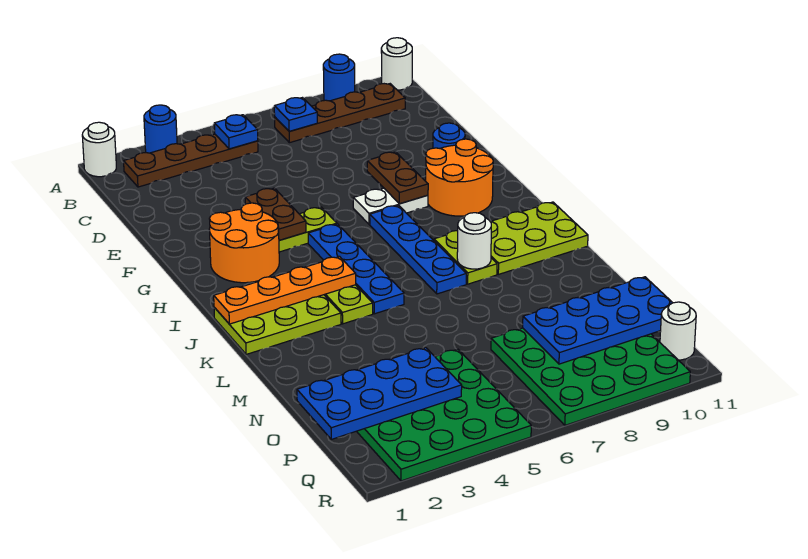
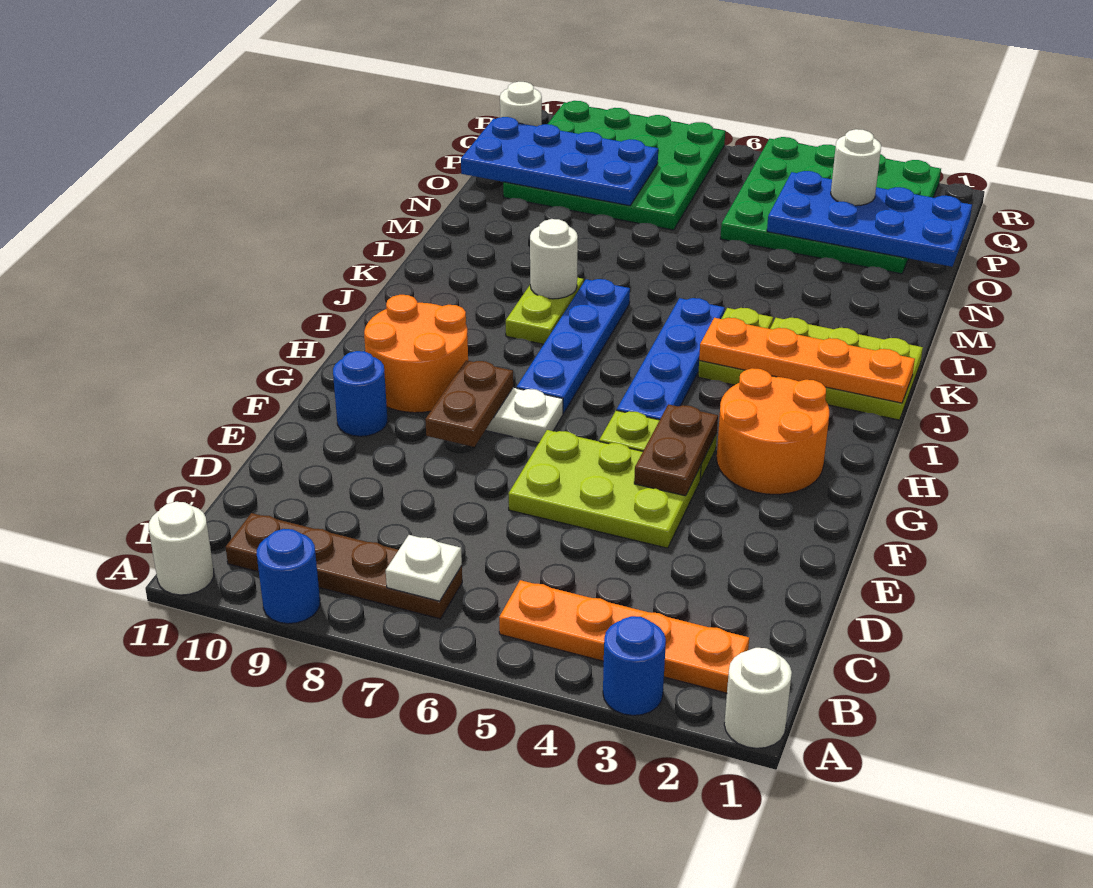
brown 1x4 plate [124,134,258,187] -> orange 1x4 plate [499,580,749,693]
blue 1x1 plate [214,115,258,149] -> none
blue 1x1 plate [274,98,317,131] -> white 1x1 plate [386,535,462,601]
lime 2x3 plate [490,202,588,274] -> lime 2x3 plate moved to [508,430,701,548]
none -> white 1x1 round brick [831,129,881,206]

